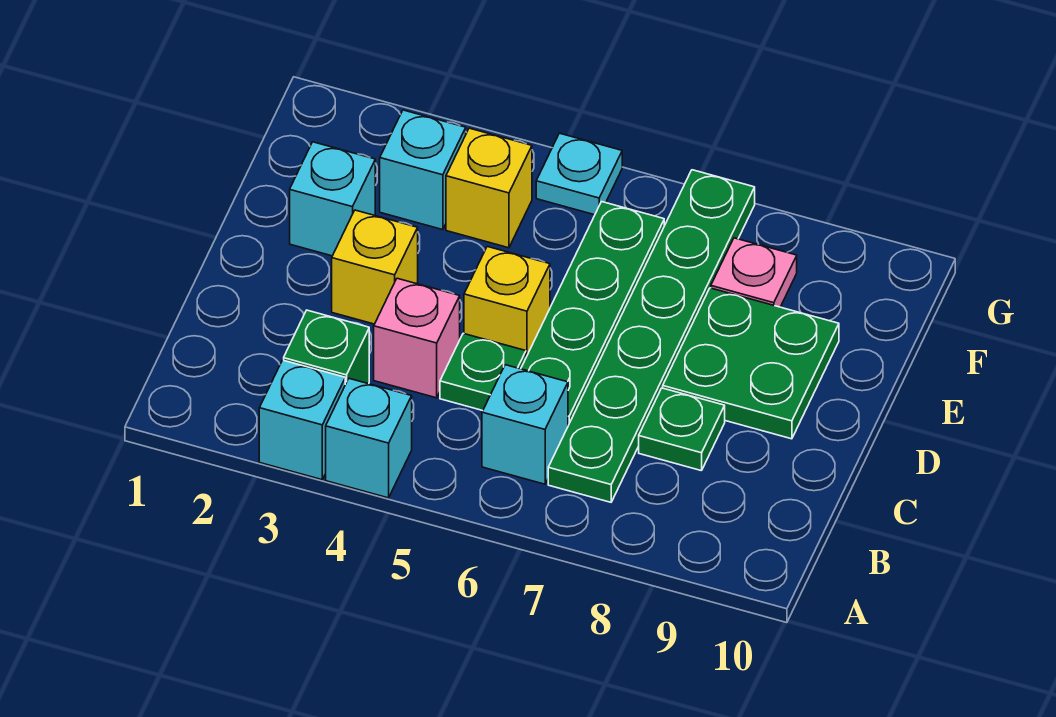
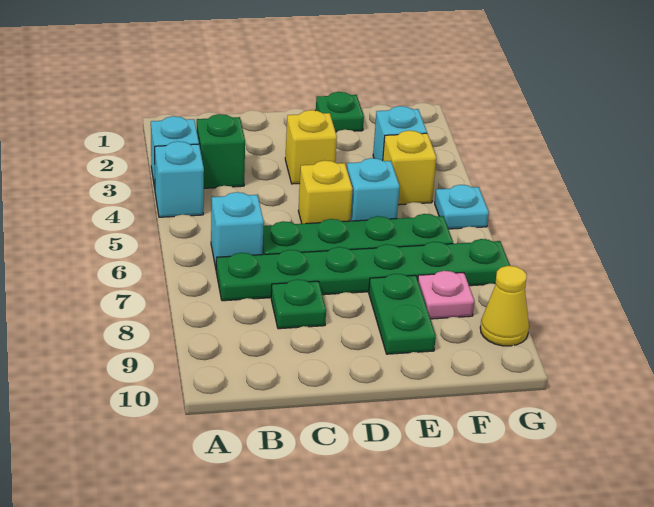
pink 1x1 brick [374,278,460,398] -> none
green 1x1 plate [440,333,526,411] -> green 1x1 plate moved to [316,92,364,132]
green 2x2 plate [663,288,839,439] -> green 1x2 plate [369,274,436,354]
cyan 1x1 brick [290,142,375,256] -> cyan 1x1 brick moved to [347,158,400,221]
none -> yellow 1x1 cone [480,266,529,346]

